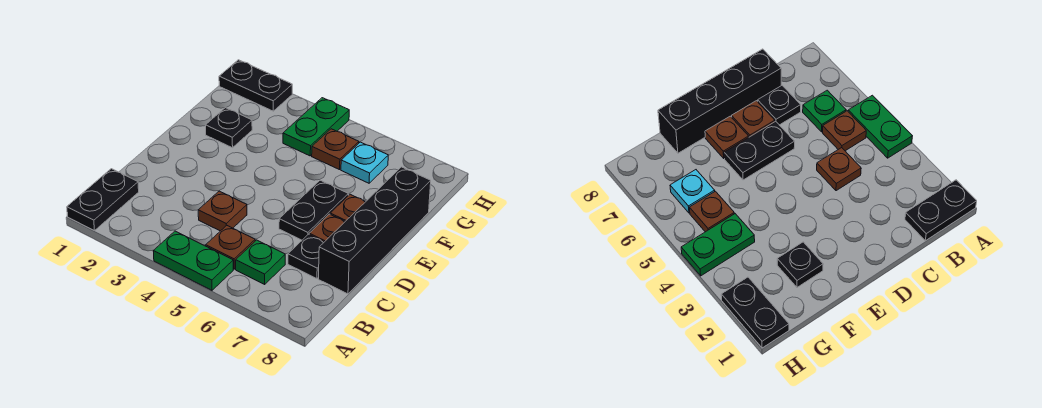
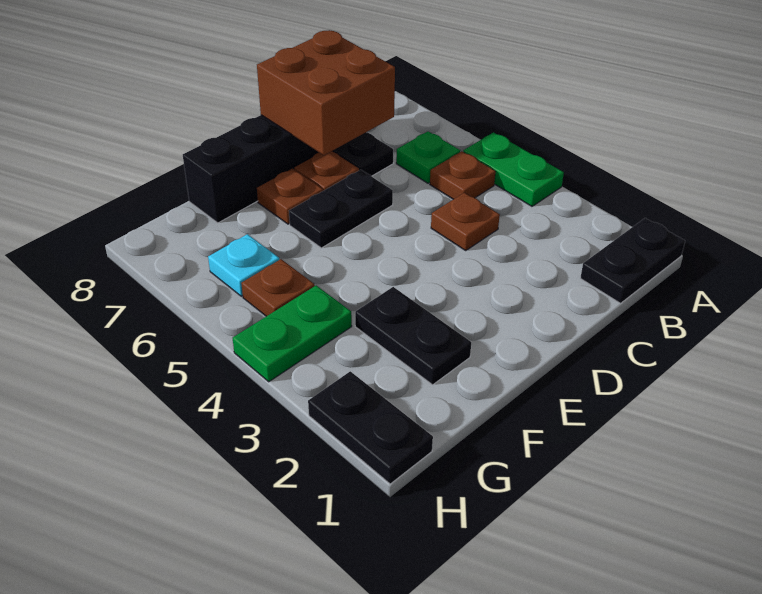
none -> brown 2x2 brick [257,30,395,155]
black 1x1 plate [205,108,252,148] -> black 1x2 plate [355,287,471,385]

